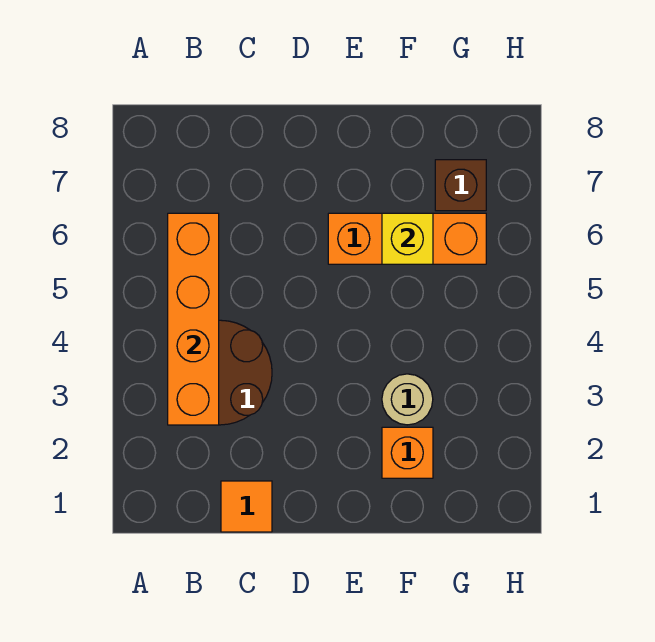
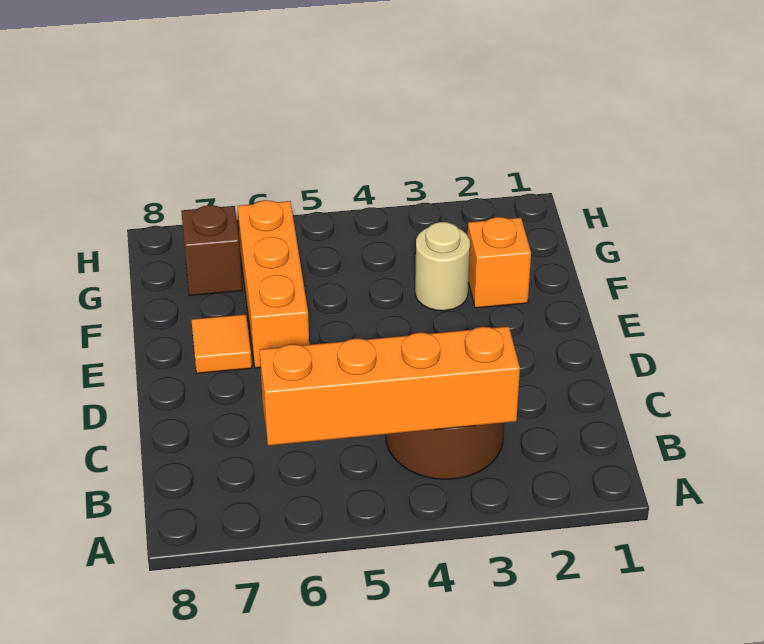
orange 1x1 tile [221,481,272,532] -> orange 1x1 tile moved to [192,314,252,373]
yellow 1x1 brick [382,213,433,264] -> none

